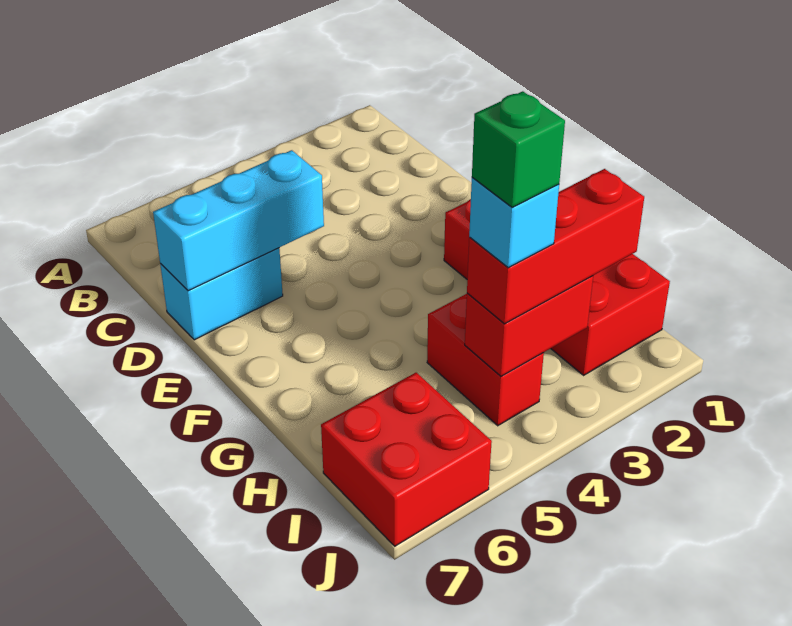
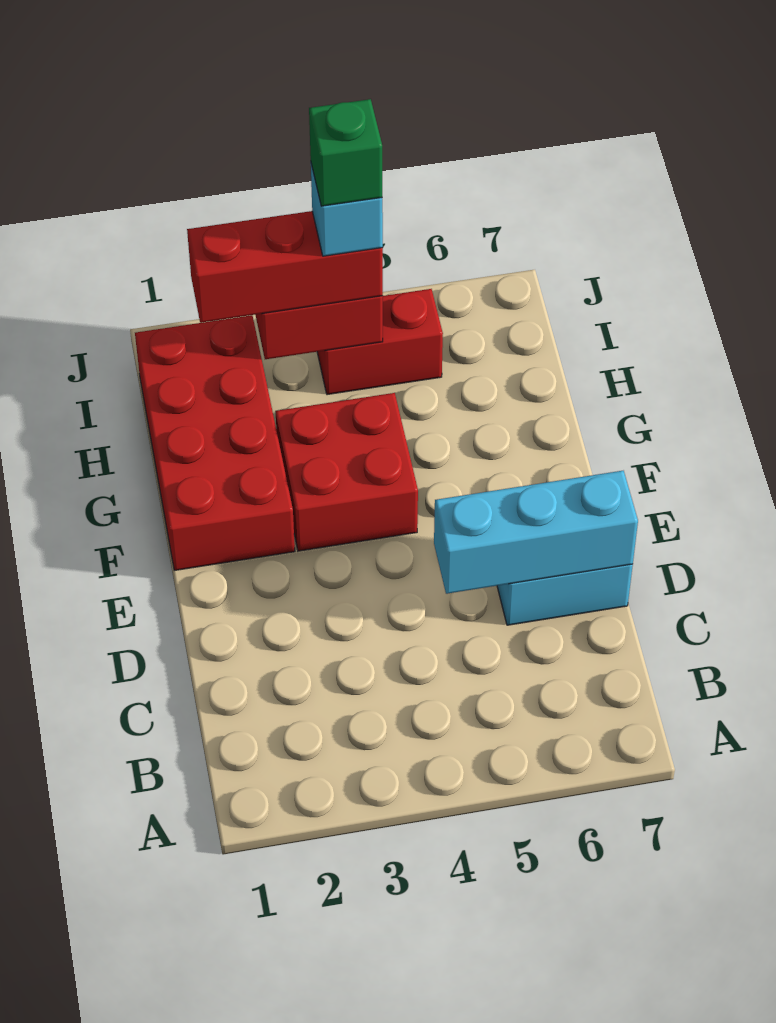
red 1x2 brick [427,294,544,426] -> red 1x2 brick turned to [317,289,443,395]
red 2x2 brick [321,373,492,546] -> red 2x2 brick moved to [275,393,418,551]

